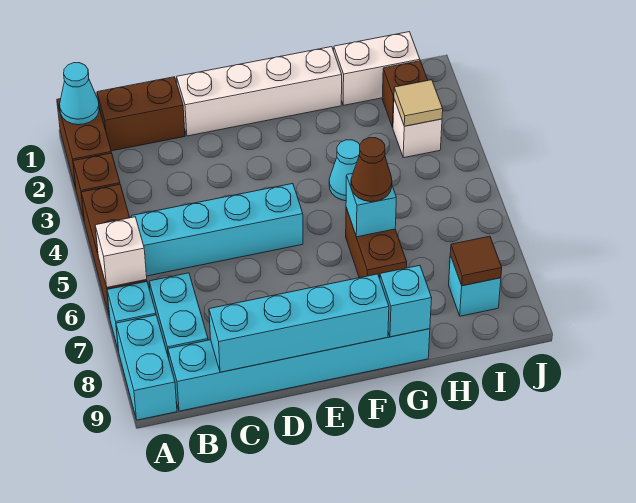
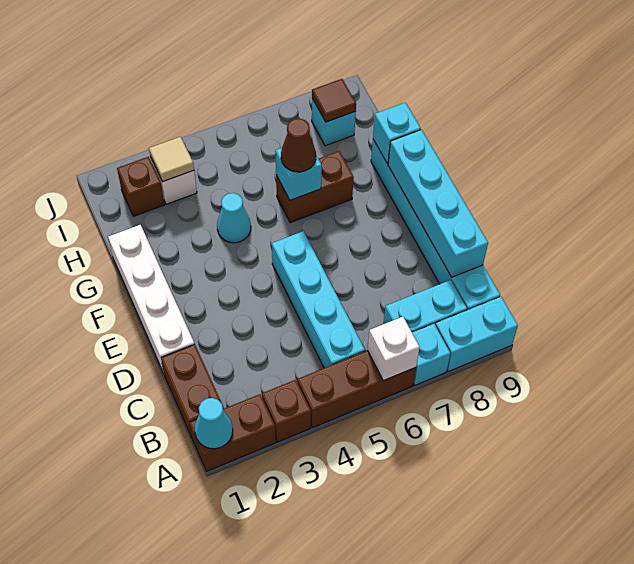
white 1x2 brick [334,32,420,105] -> none

